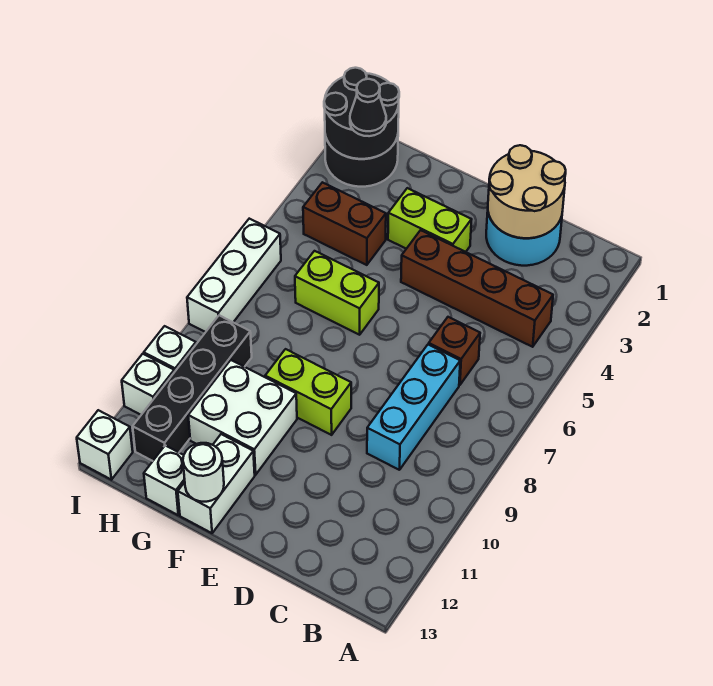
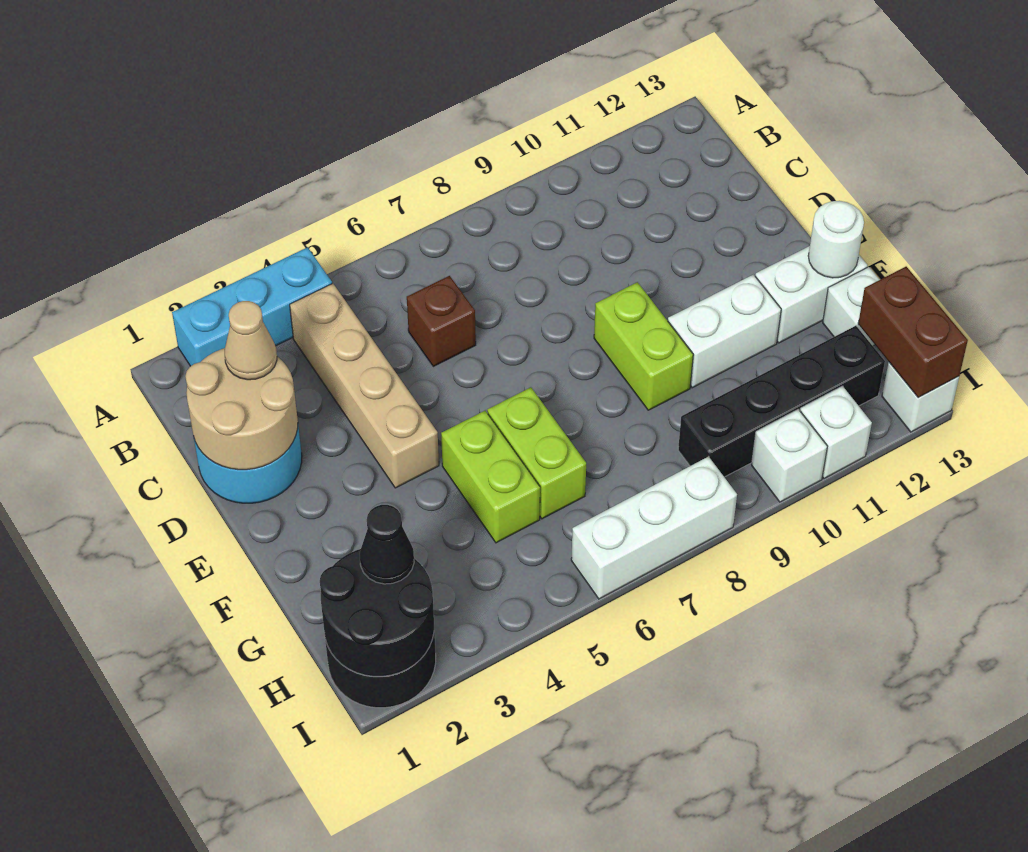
brown 1x4 brick [401,230,553,347] -> tan 1x4 brick [290,284,439,488]
none -> tan 1x1 cone [225,301,277,380]
cyan 1x3 brick [367,344,460,470] -> cyan 1x3 brick moved to [172,247,332,366]
lime 1x2 brick [388,188,472,252] -> lime 1x2 brick moved to [441,411,540,543]
white 2x2 brick [188,360,297,475] -> white 1x2 brick [668,275,781,388]
brown 1x2 brick [303,182,386,265] -> brown 1x2 brick moved to [858,267,968,398]

